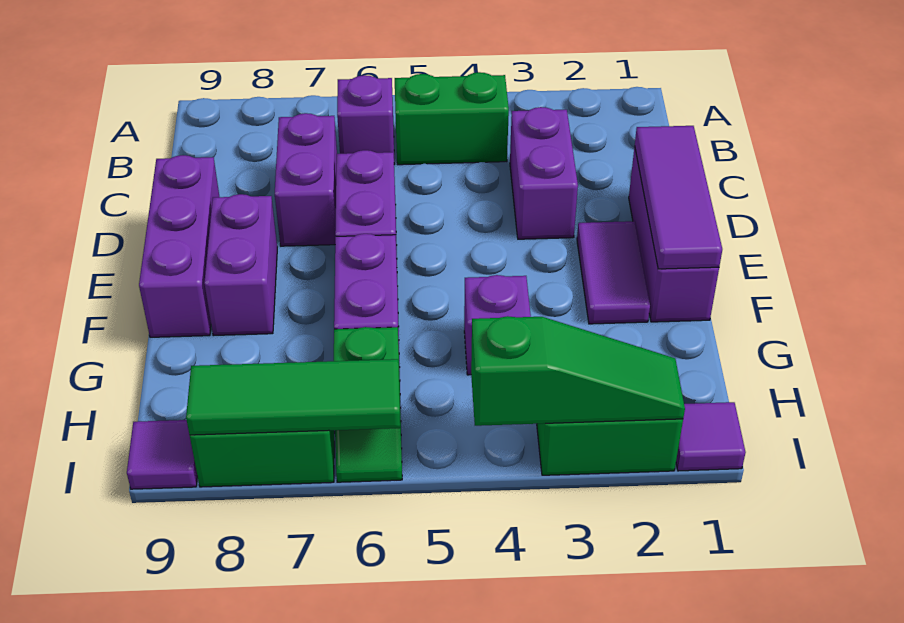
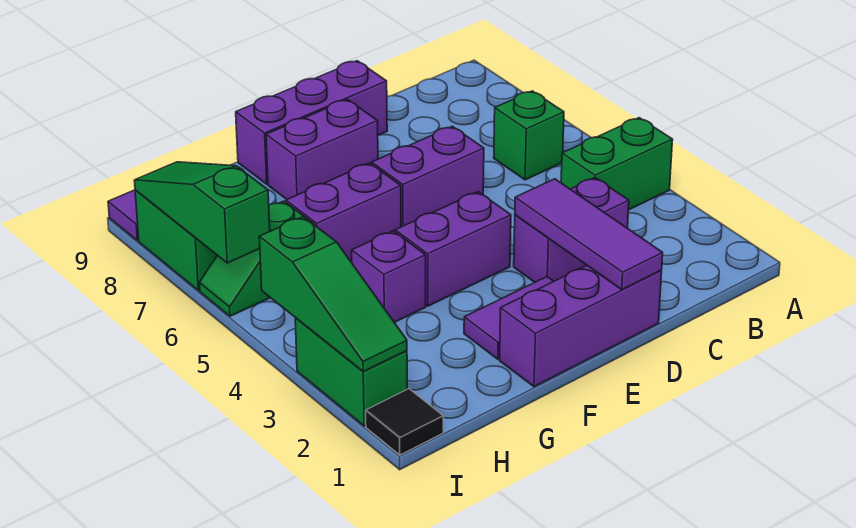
green 1x2 brick [395,72,509,165] -> green 1x2 brick turned to [561,118,673,210]
purple 1x1 brick [337,75,394,154] -> green 1x1 brick [494,91,564,180]
purple 1x2 brick [275,113,337,246] -> purple 1x2 brick moved to [395,192,511,306]
purple 1x3 tile [635,126,722,269] -> purple 1x3 tile turned to [515,179,663,290]
purple 1x1 tile [676,402,746,471] -> black 1x1 tile [366,389,443,455]
green 1x3 tile [186,359,400,435] -> green 1x3 slope [134,162,270,263]

